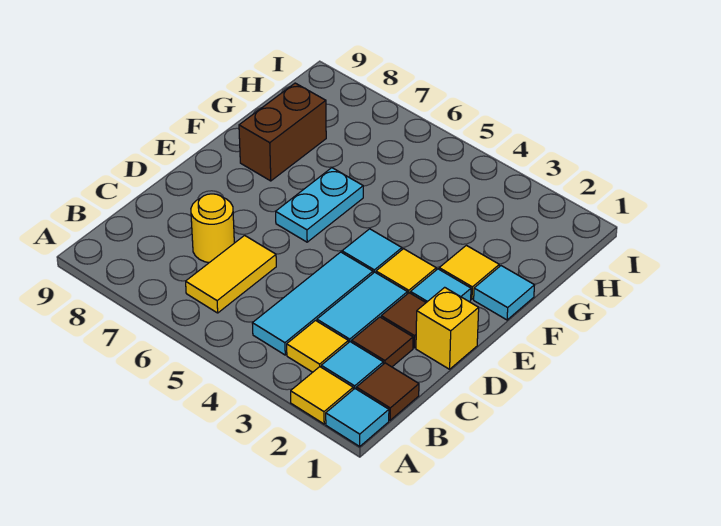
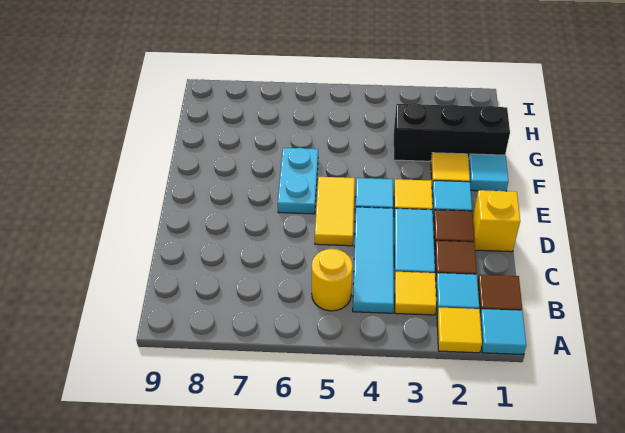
yellow 1x2 tile [186,235,276,313] -> yellow 1x2 tile moved to [315,177,355,246]
yellow 1x1 round brick [191,194,234,263] -> yellow 1x1 round brick moved to [312,249,353,311]
brown 1x2 brick [239,83,326,181] -> none
none -> black 1x3 brick [394,103,510,161]

